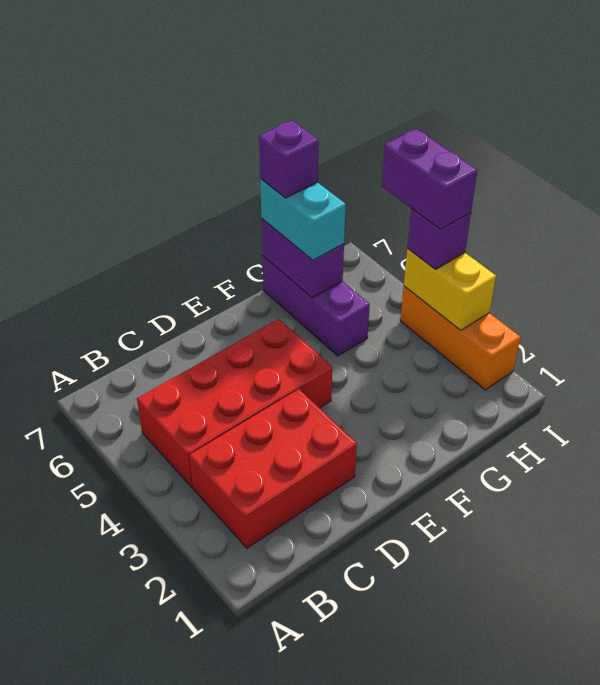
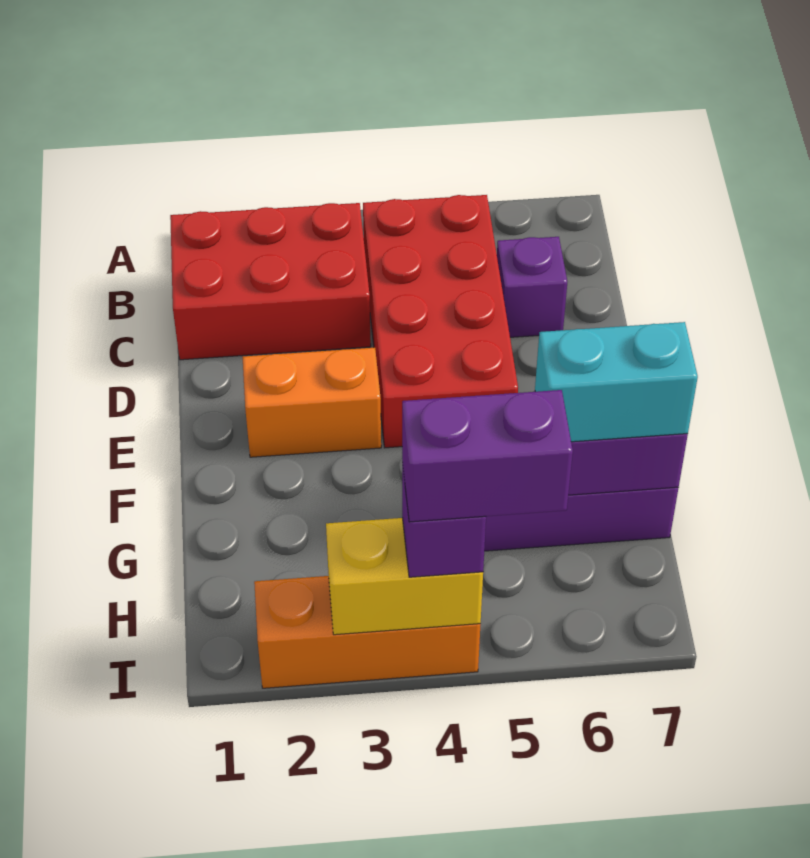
red 2x3 brick [189,389,357,548] -> red 2x3 brick turned to [170,203,371,360]
none -> orange 1x2 brick [243,348,381,457]
purple 1x1 brick [259,121,319,198] -> purple 1x1 brick moved to [497,237,567,337]

